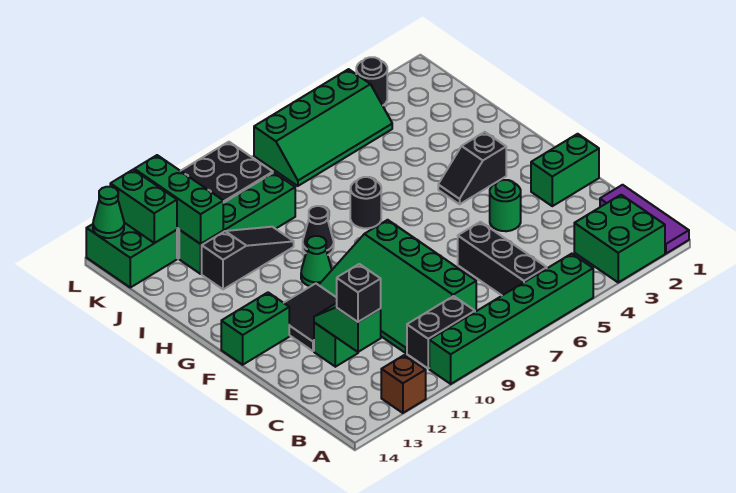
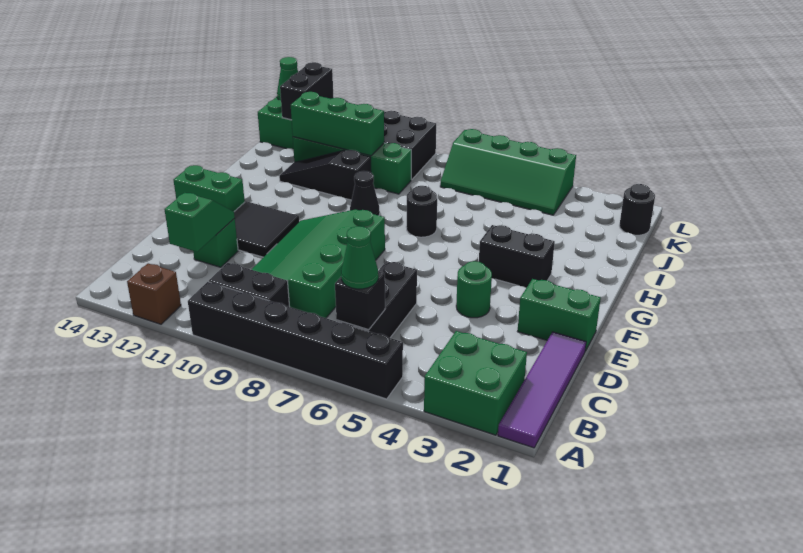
purple 1x3 tile [600,185,689,254] -> purple 1x4 tile [498,332,586,448]
green 1x6 brick [429,254,593,384] -> black 1x6 brick [188,282,403,399]
black 1x1 brick [337,264,381,322] -> black 1x1 brick moved to [335,271,385,330]
black 1x2 slope [438,132,506,204] -> black 1x2 brick [479,225,555,288]
green 1x1 cone [301,236,332,286] -> green 1x1 cone moved to [341,226,378,289]
black 1x3 slope [202,227,294,289] -> black 1x3 slope turned to [279,150,371,200]
green 1x3 brick [134,155,223,244] -> green 1x3 brick turned to [291,92,384,156]
green 1x2 brick [110,170,177,243] -> black 1x2 brick [280,62,334,120]
black 1x1 round brick [356,57,387,106] -> black 1x1 round brick moved to [619,184,655,235]

